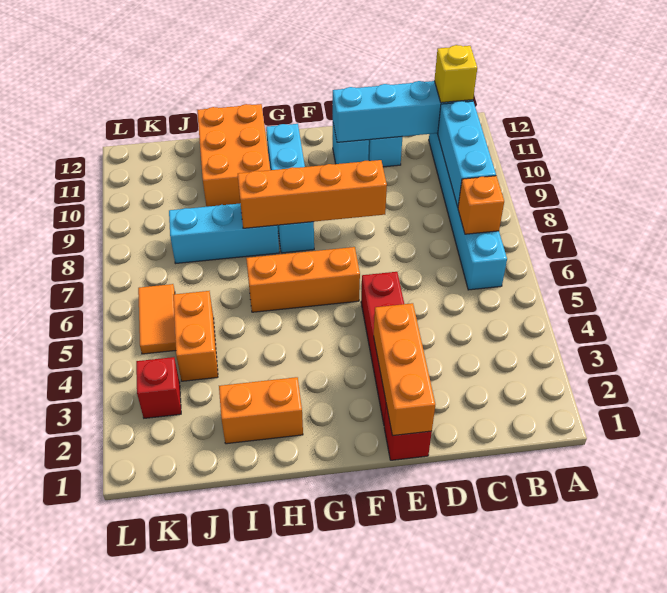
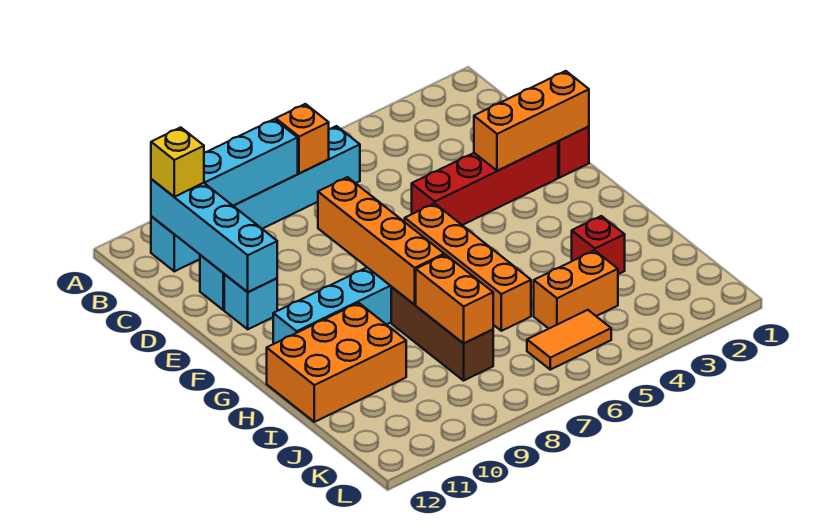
orange 1x3 brick [246,247,360,312] -> orange 1x4 brick [405,203,531,331]
orange 1x2 brick [219,377,303,444] -> orange 1x2 brick moved to [416,255,493,344]
cyan 1x3 brick [169,203,279,264] -> brown 1x3 brick [391,287,493,381]
red 1x1 brick [136,357,181,418] -> red 1x1 brick moved to [572,216,625,274]

